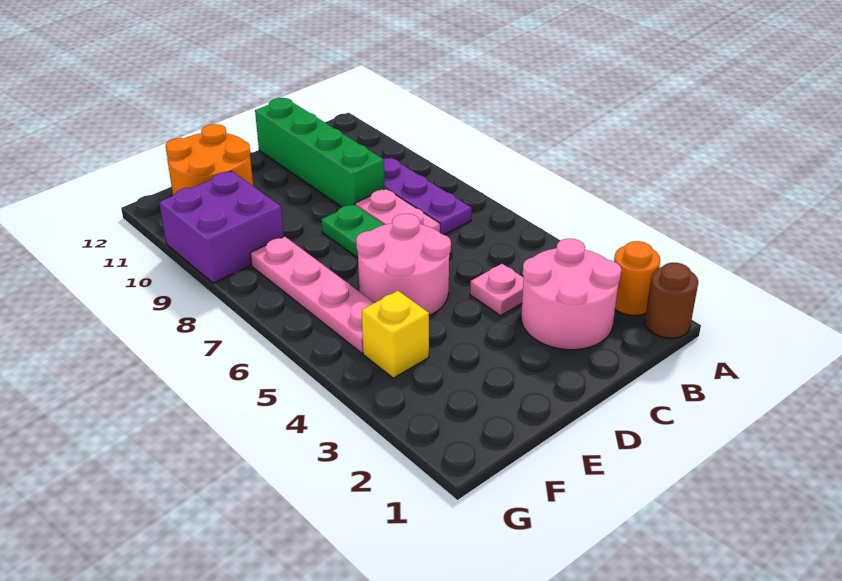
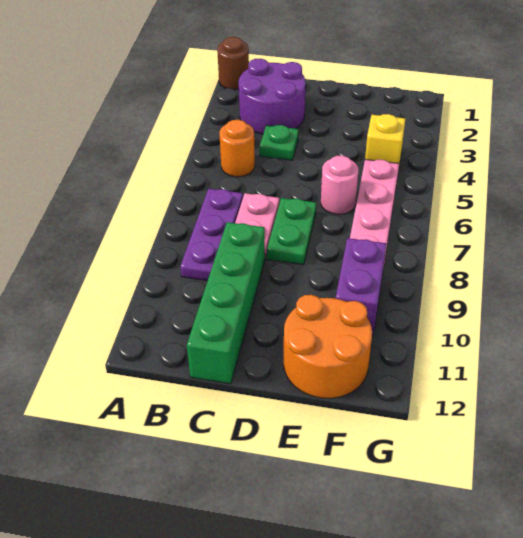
orange 1x1 round brick [614,241,660,315] -> orange 1x1 round brick moved to [219,120,255,177]
pink 2x2 round brick [521,239,621,350] -> purple 2x2 round brick [239,59,305,134]
pink 1x1 plate [470,264,524,316] -> green 1x1 plate [260,125,299,160]
pink 2x2 round brick [356,214,451,315] -> pink 1x1 round brick [321,156,358,214]
purple 2x2 brick [159,171,284,283] -> purple 1x2 brick [336,238,386,336]

